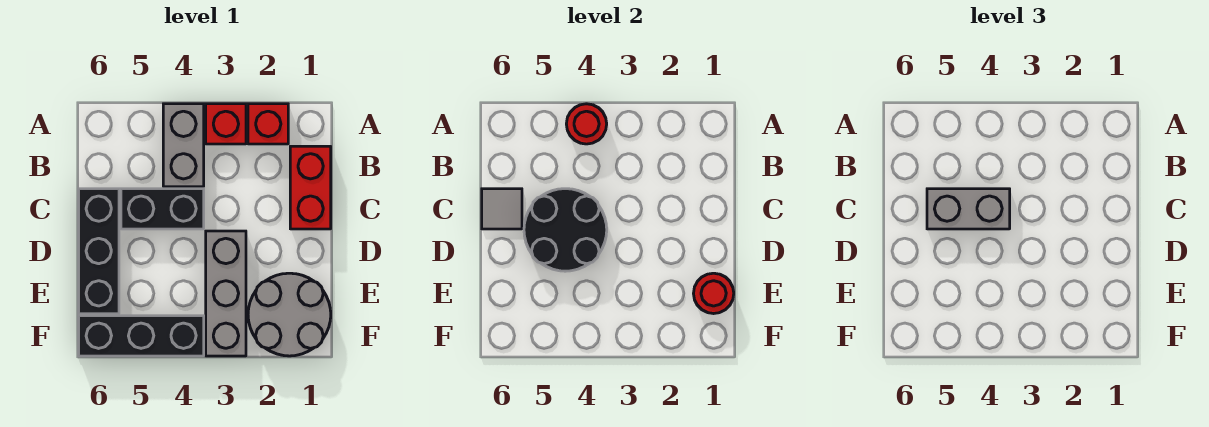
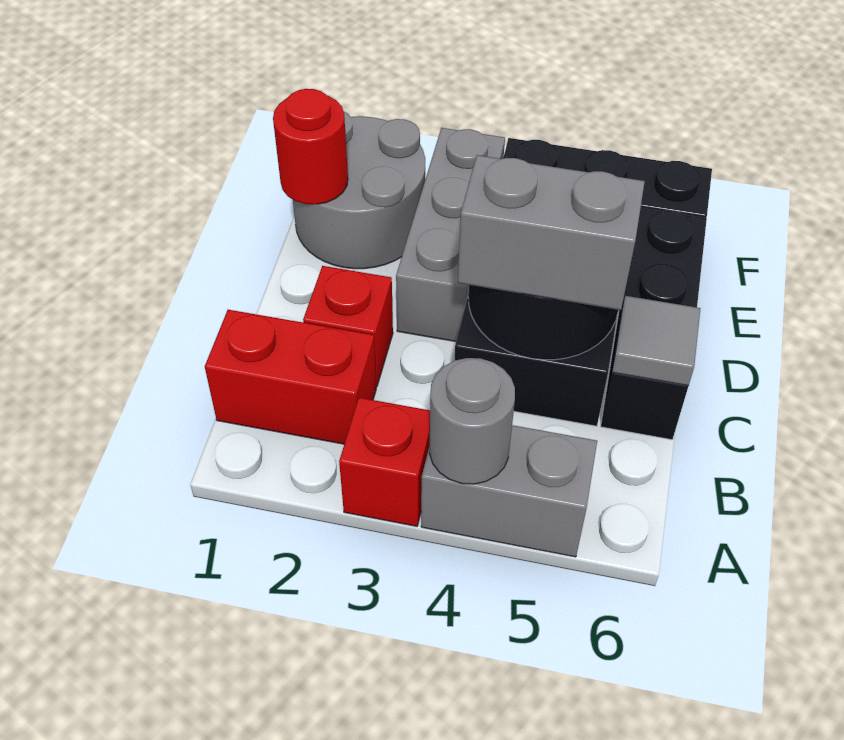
red 1x1 brick [248,104,288,144] -> red 1x1 brick moved to [303,266,393,387]
grey 1x2 brick [163,104,204,187] -> grey 1x2 brick turned to [421,425,597,557]
red 1x1 round brick [566,104,607,144] -> grey 1x1 round brick [429,358,515,484]
red 1x2 brick [290,146,331,229] -> red 1x2 brick turned to [205,310,376,444]

